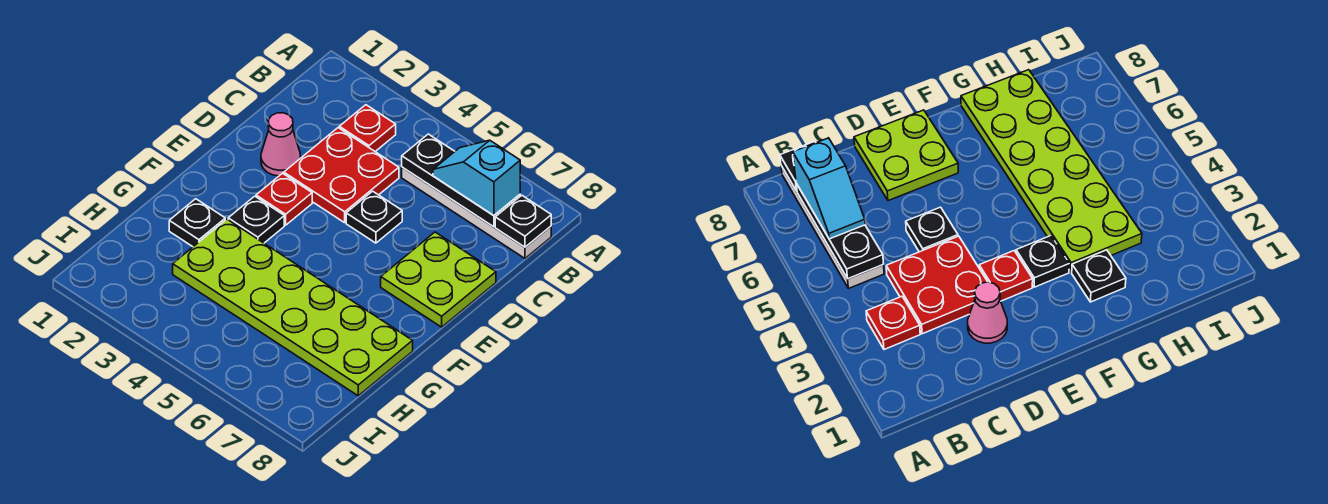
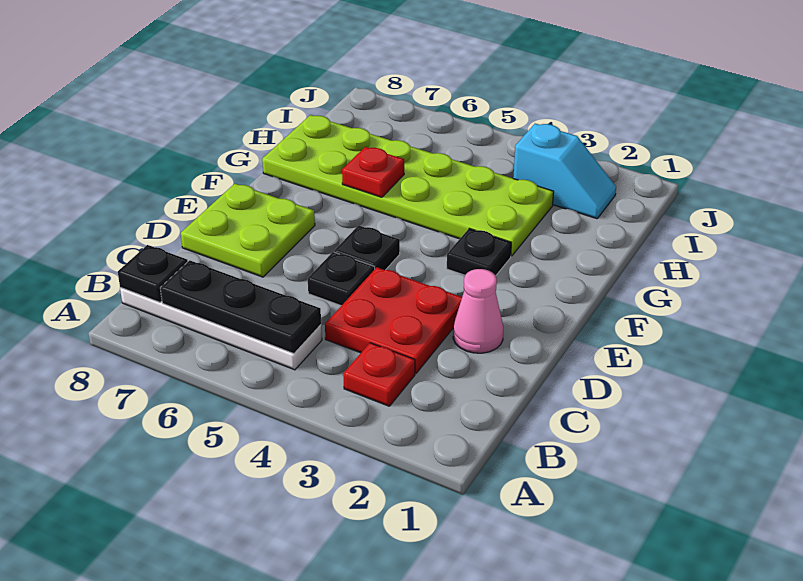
cyan 1x2 slope [433,140,520,216] -> cyan 1x2 slope moved to [513,124,616,219]
red 1x1 plate [256,173,312,225] -> red 1x1 plate moved to [342,147,404,197]
black 1x1 plate [169,199,225,247] -> black 1x1 plate moved to [334,225,400,270]

